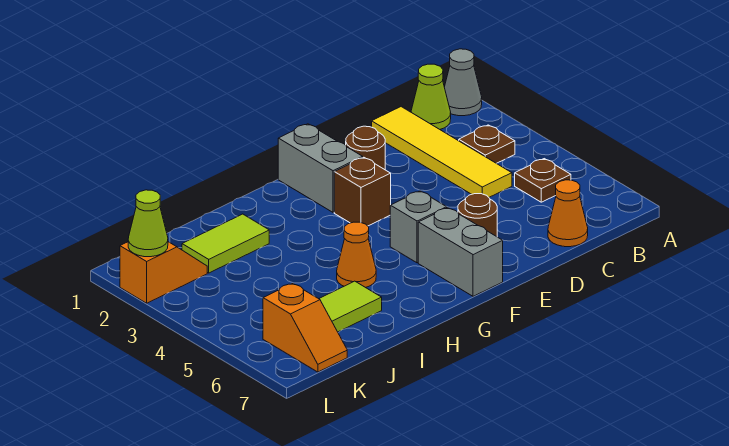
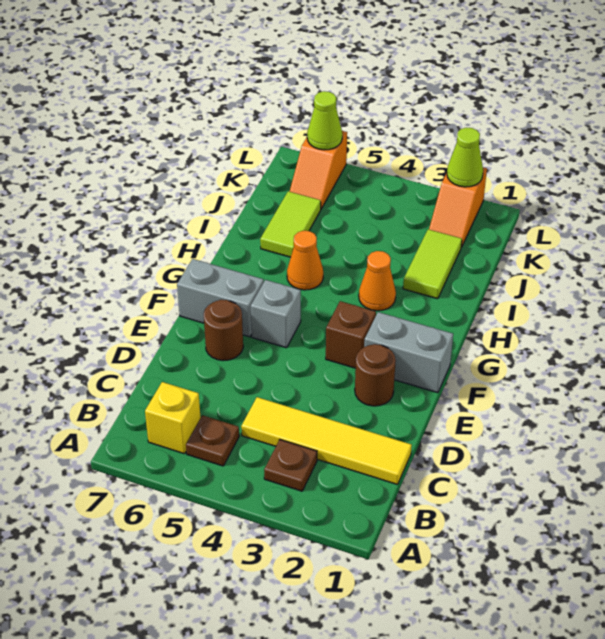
grey 1x1 cone [444,49,482,116] -> none
lime 1x1 cone [411,64,451,129] -> lime 1x1 cone moved to [307,91,342,150]
none -> yellow 1x1 brick [145,382,201,454]
orange 1x1 cone [548,180,588,247] -> orange 1x1 cone moved to [359,251,396,311]
orange 1x2 slope [263,283,347,372] -> orange 1x2 slope turned to [289,131,347,209]

